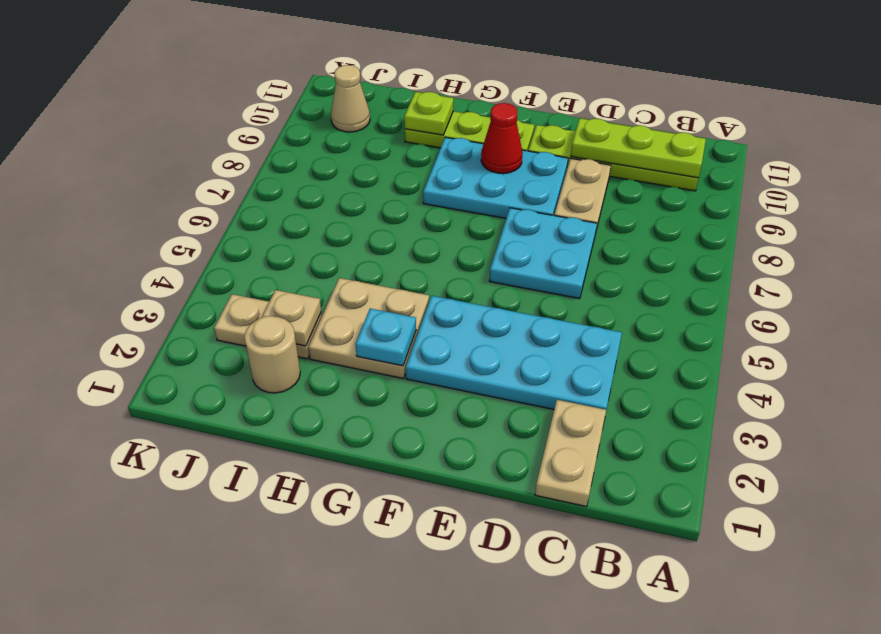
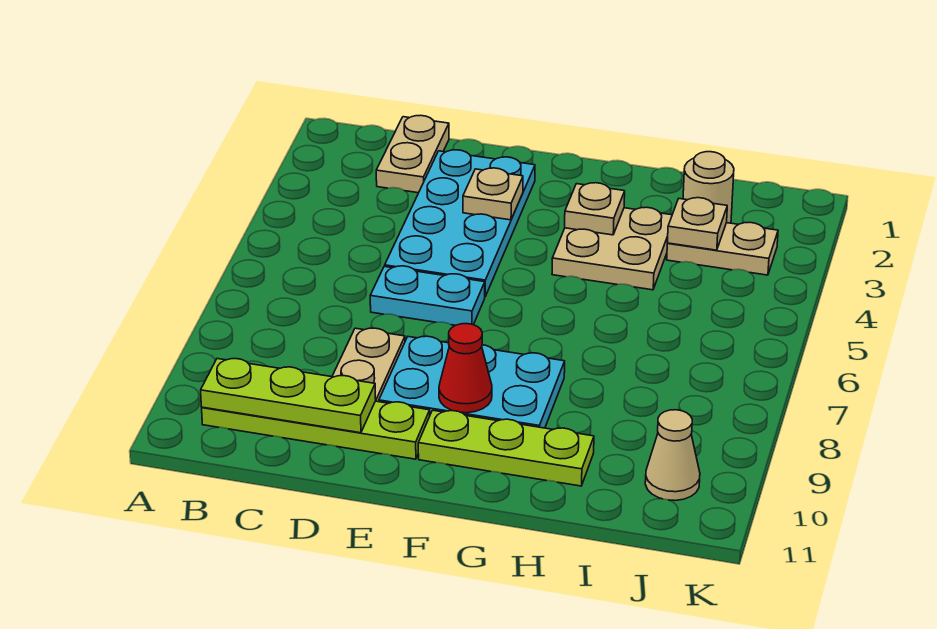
cyan 2x4 plate [406,296,622,410] -> cyan 2x4 plate turned to [385,150,535,296]
cyan 2x2 plate [489,208,597,299] -> cyan 1x2 plate [370,266,485,325]
none -> tan 1x1 plate [463,168,523,220]
cyan 1x1 plate [356,308,416,366] -> tan 1x1 plate [565,183,625,235]
lime 1x1 plate [404,92,453,135] -> none

